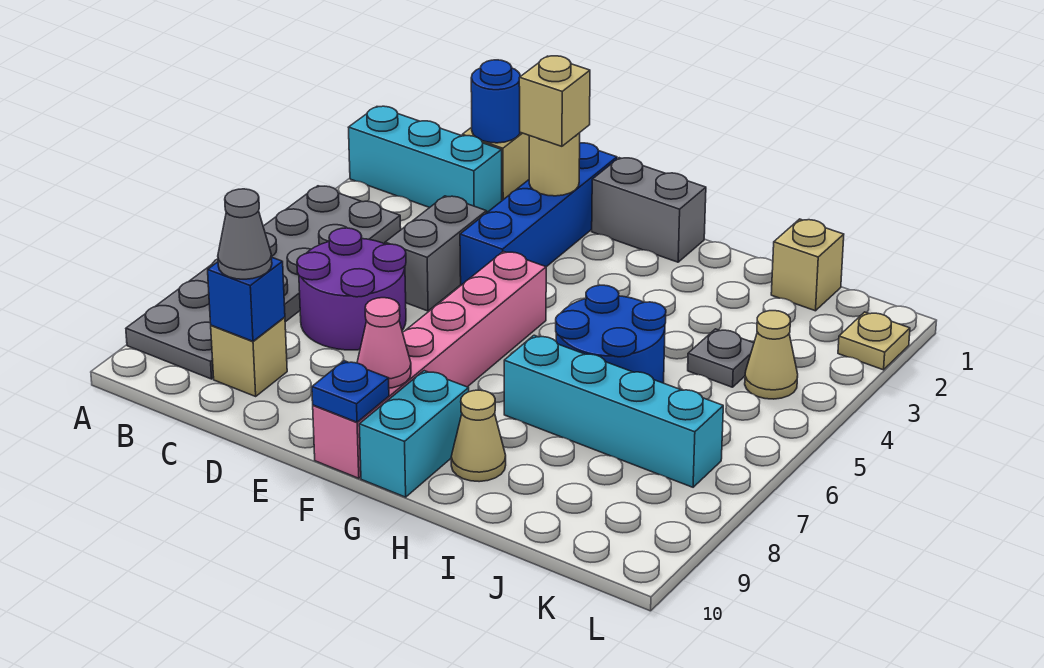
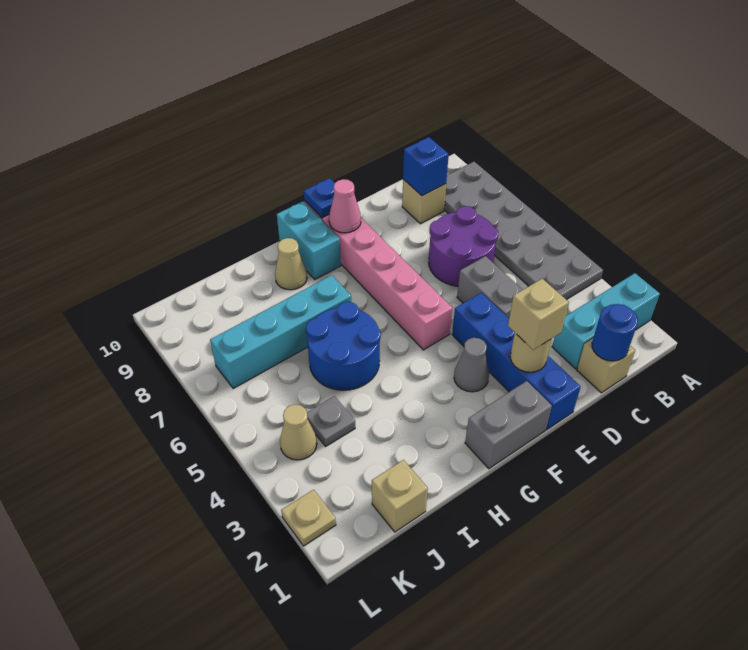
grey 1x1 cone [218,189,272,279] -> grey 1x1 cone moved to [454,338,489,392]

